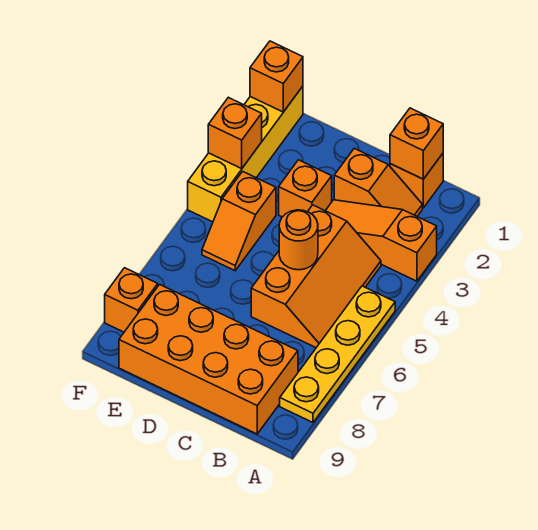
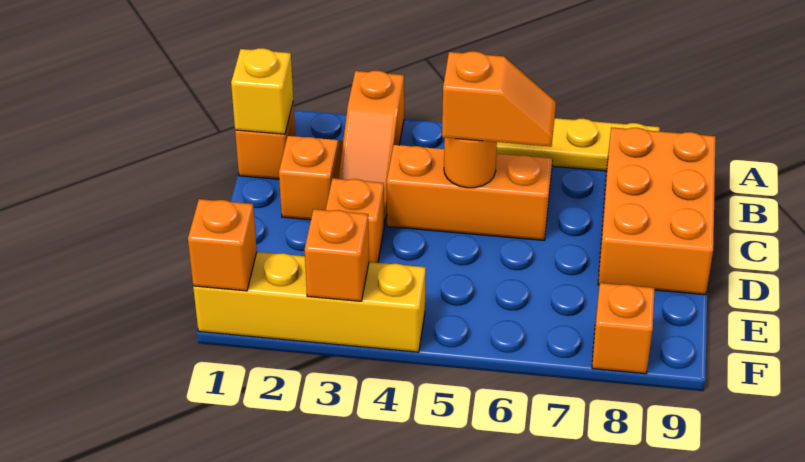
orange 1x1 brick [390,108,443,179] -> yellow 1x1 brick [231,48,293,134]
orange 2x4 brick [119,285,298,434] -> orange 2x3 brick [598,127,716,295]
orange 1x2 slope [202,171,276,271] -> orange 1x2 slope moved to [442,51,556,147]

